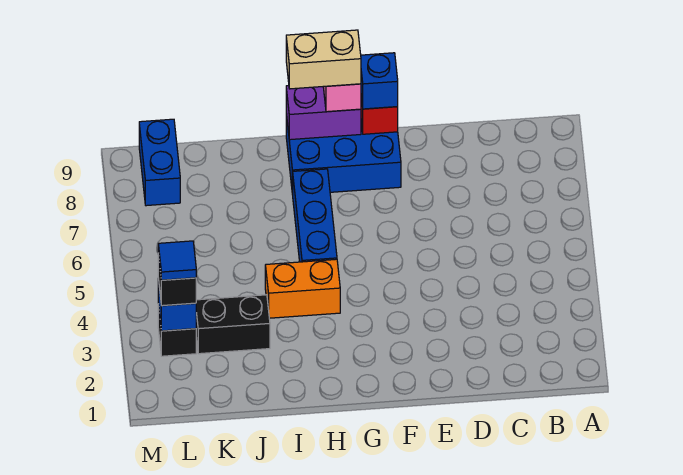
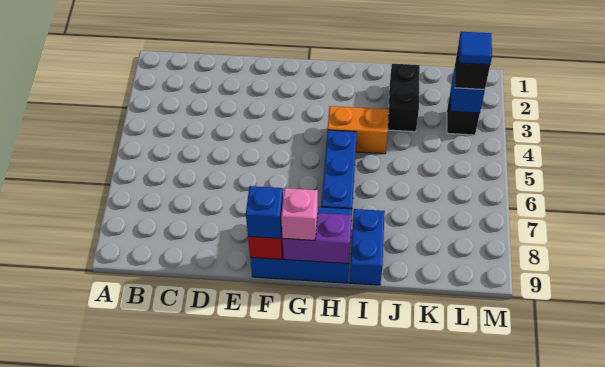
tan 1x2 brick [286,30,361,89] -> none
black 1x2 brick [196,295,270,354] -> black 1x2 brick turned to [388,64,420,132]
blue 1x2 brick [139,119,180,206] -> blue 1x2 brick moved to [349,209,385,285]

